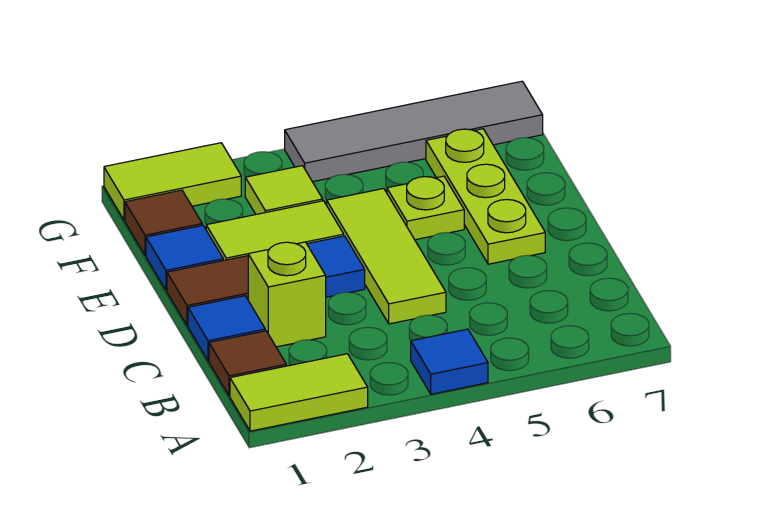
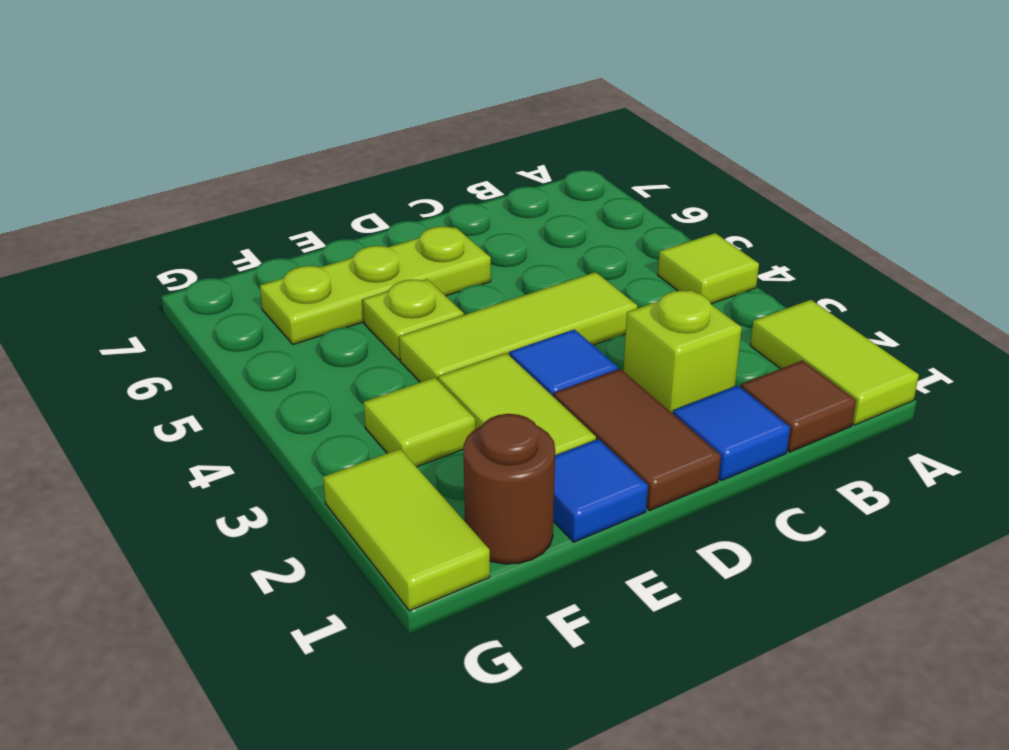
blue 1x1 tile [411,329,488,394] -> lime 1x1 tile [658,233,759,304]
brown 1x1 tile [125,190,202,255] -> brown 1x1 round brick [464,414,555,564]
grey 1x4 tile [285,81,543,182] -> none

